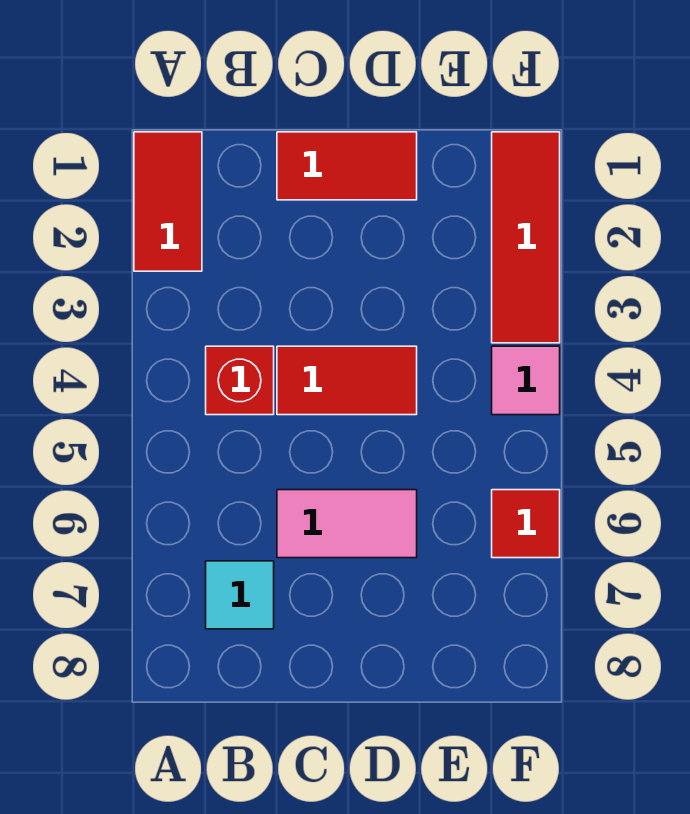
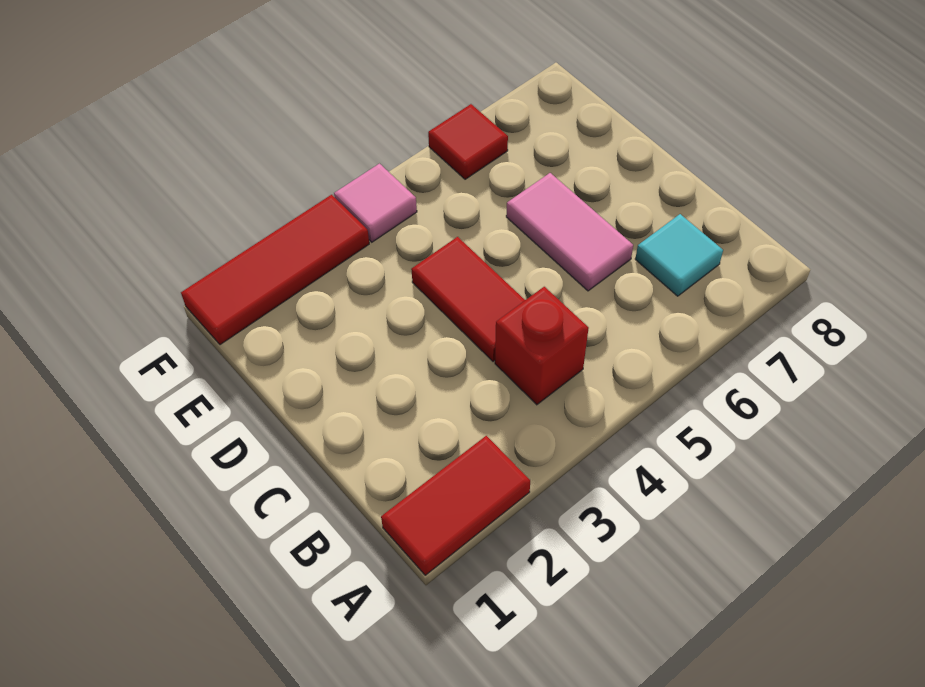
red 1x2 tile [277,132,417,200] -> none

